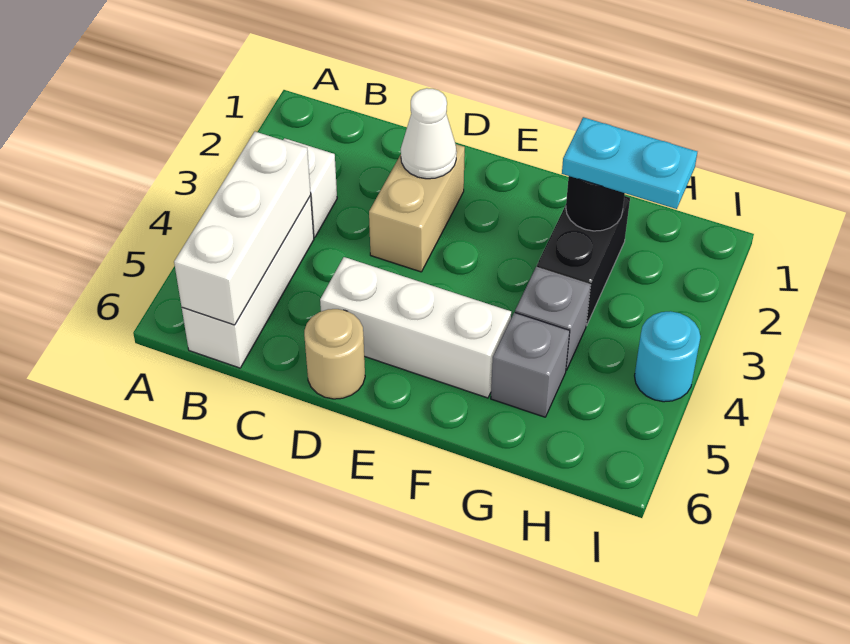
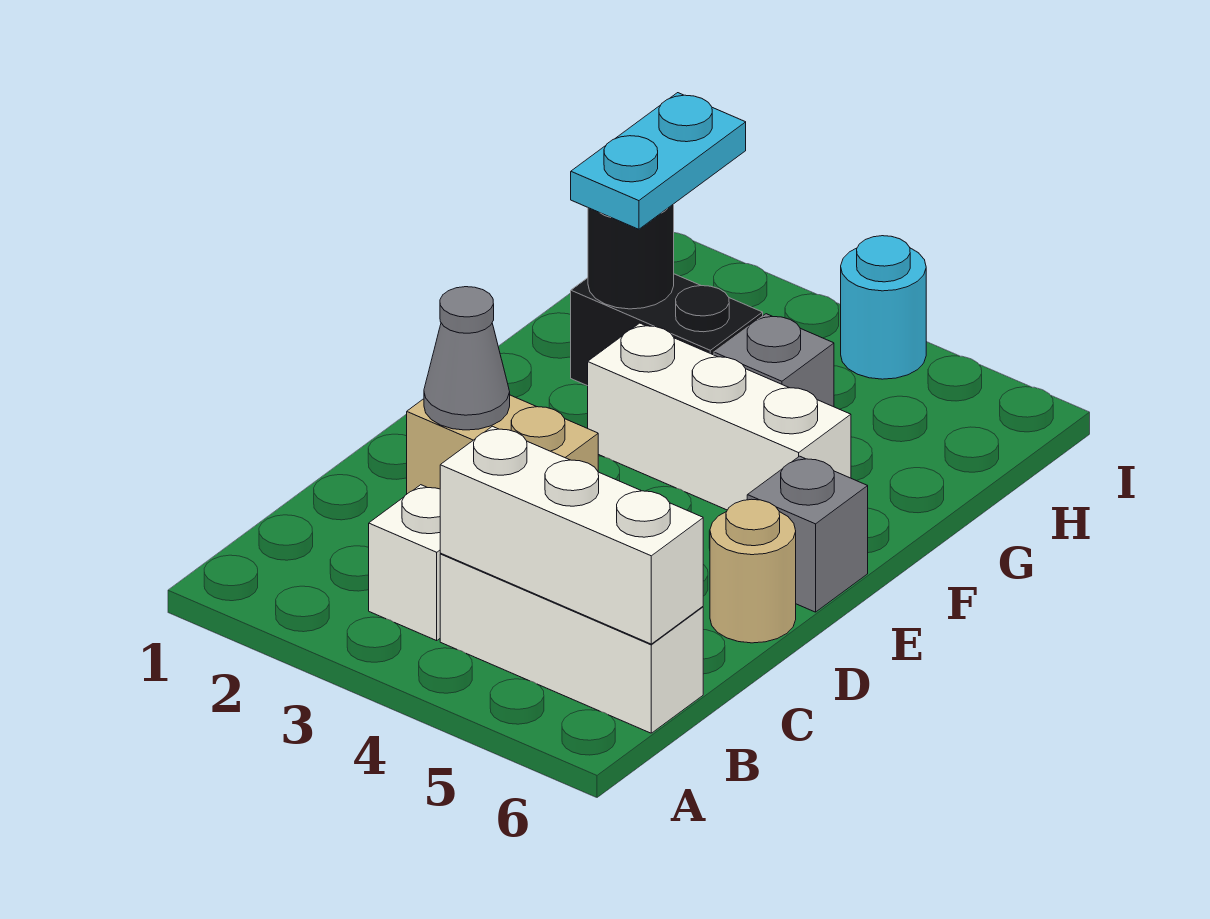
white 1x1 cone [401,88,457,179] -> grey 1x1 cone [424,287,510,430]
white 1x3 brick [320,257,511,398] -> white 1x3 brick turned to [588,323,851,510]
grey 1x1 brick [491,312,570,417] -> grey 1x1 brick moved to [747,456,868,612]

